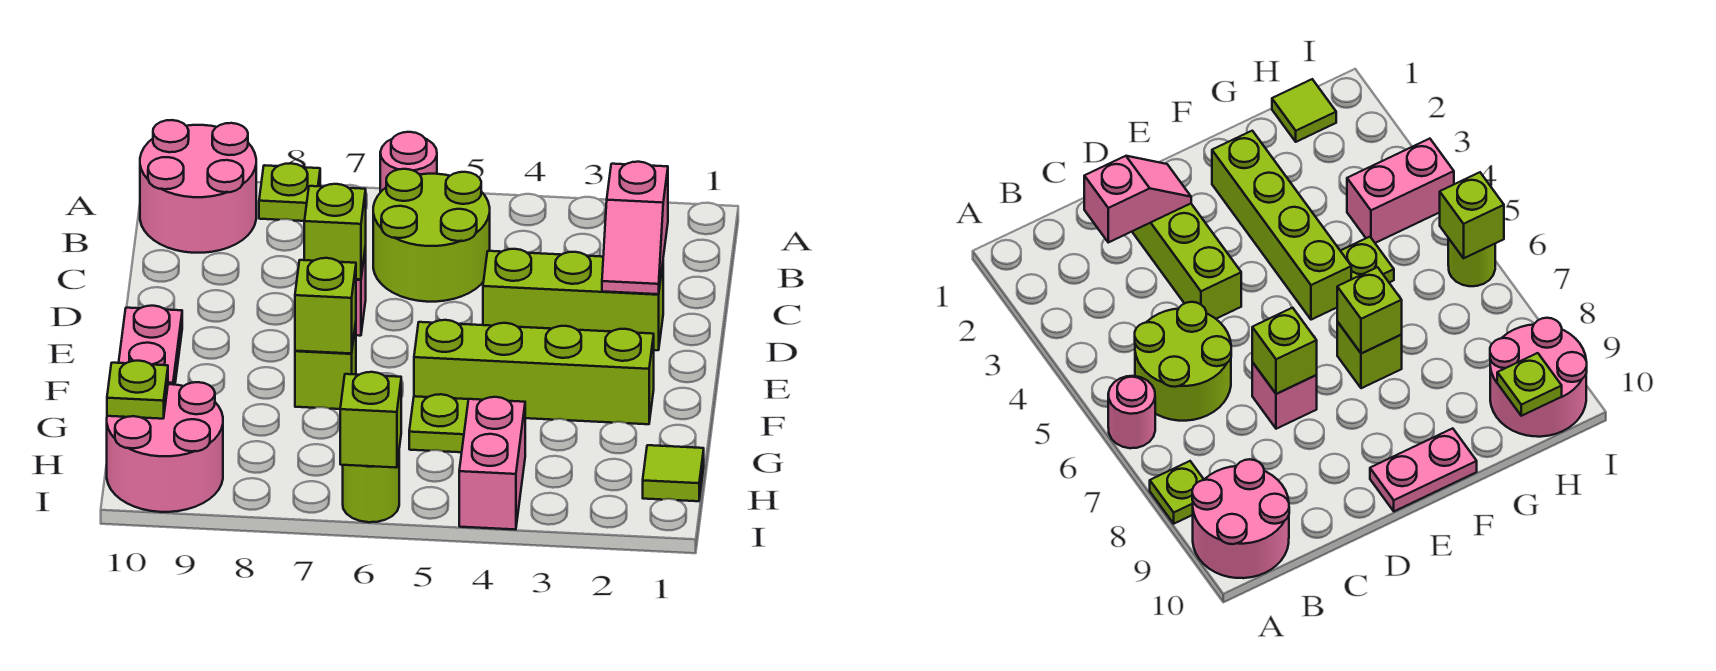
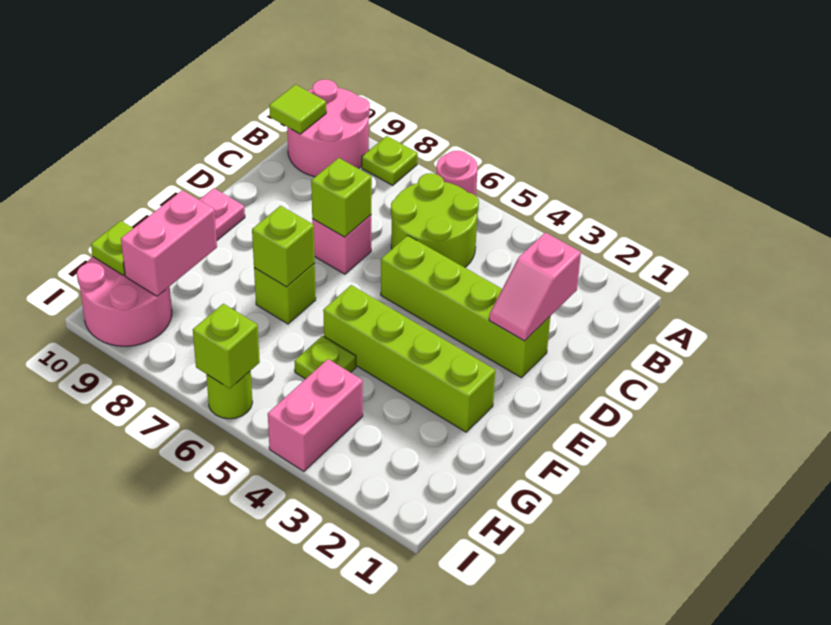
lime 1x3 brick [483,249,663,350] -> lime 1x4 brick [381,235,550,378]
none -> pink 1x2 brick [121,190,217,296]
lime 1x1 tile [643,445,704,501] -> lime 1x1 tile moved to [269,85,326,134]

